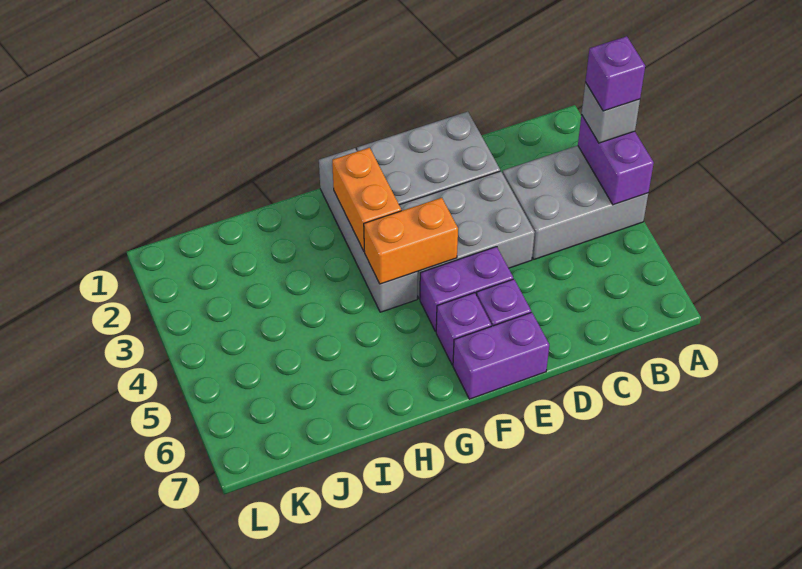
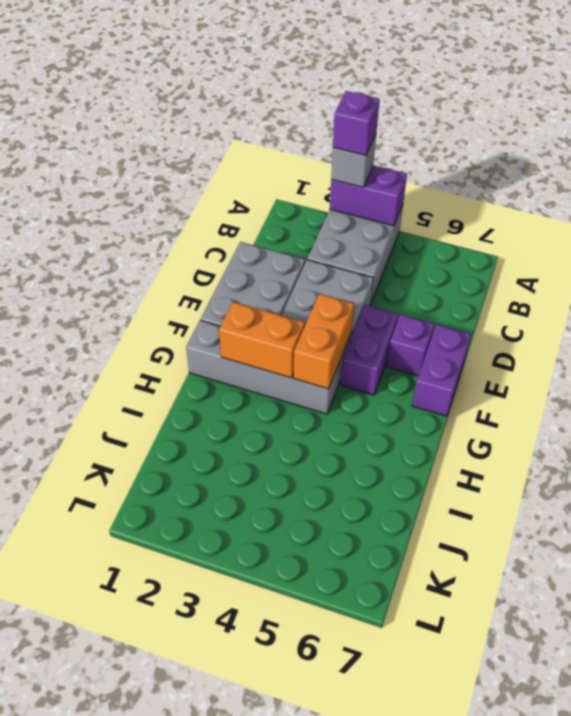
purple 1x1 brick [436,293,491,365] -> none

